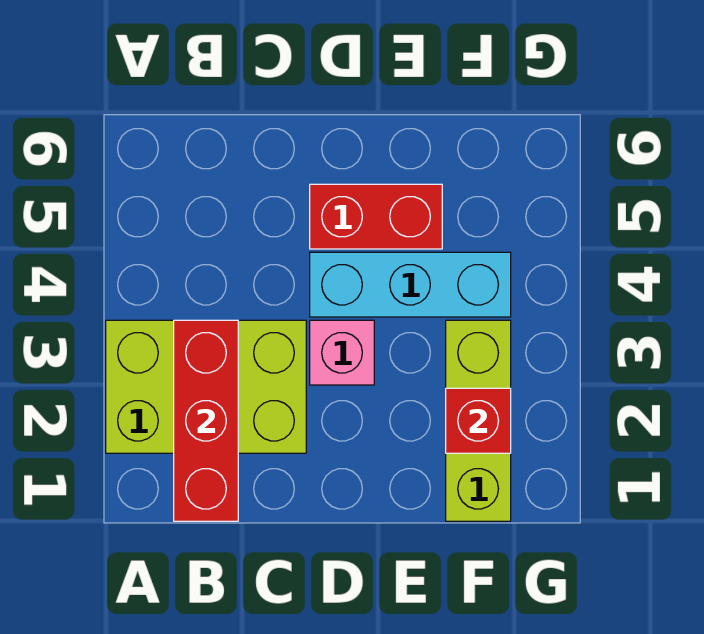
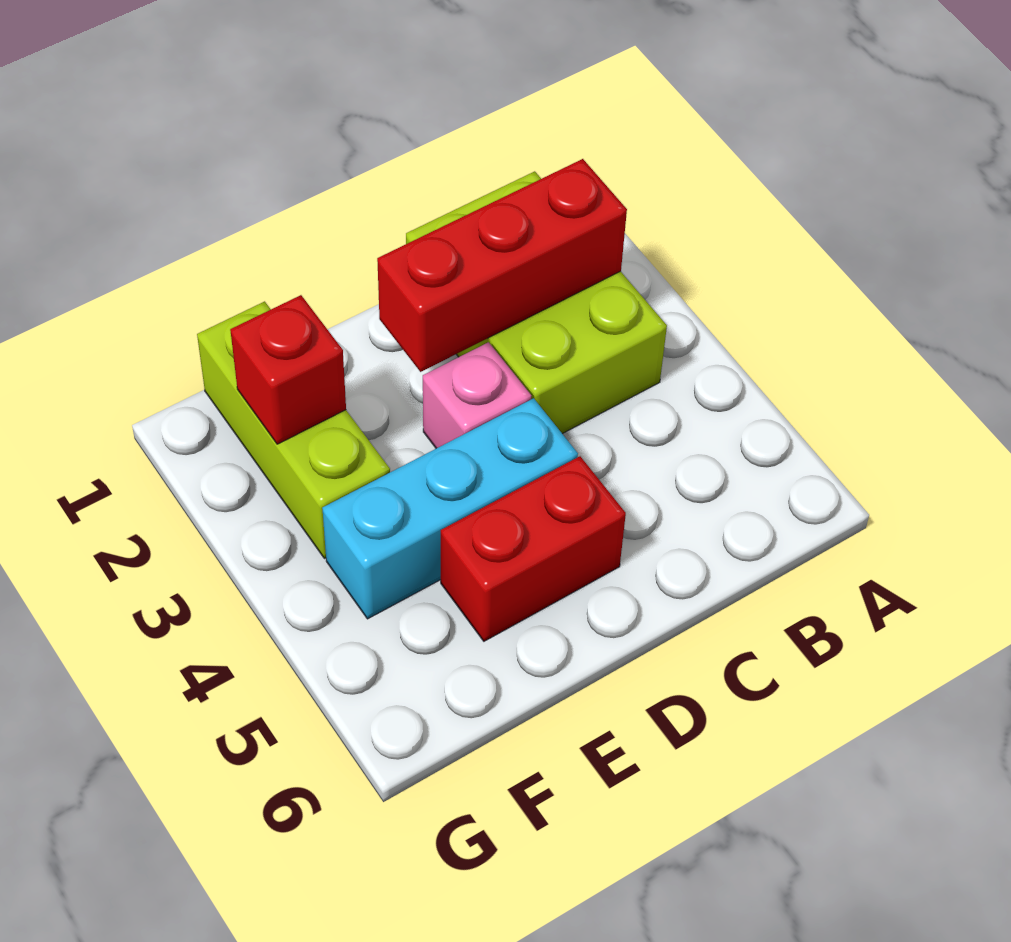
lime 2x3 brick [106,320,306,453] -> lime 2x3 brick turned to [406,171,667,434]
red 1x3 brick [174,320,238,521] -> red 1x3 brick turned to [377,159,627,372]

